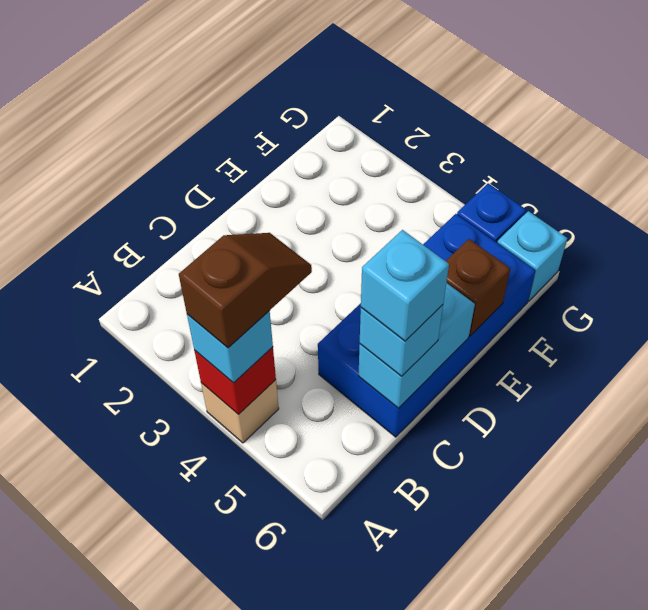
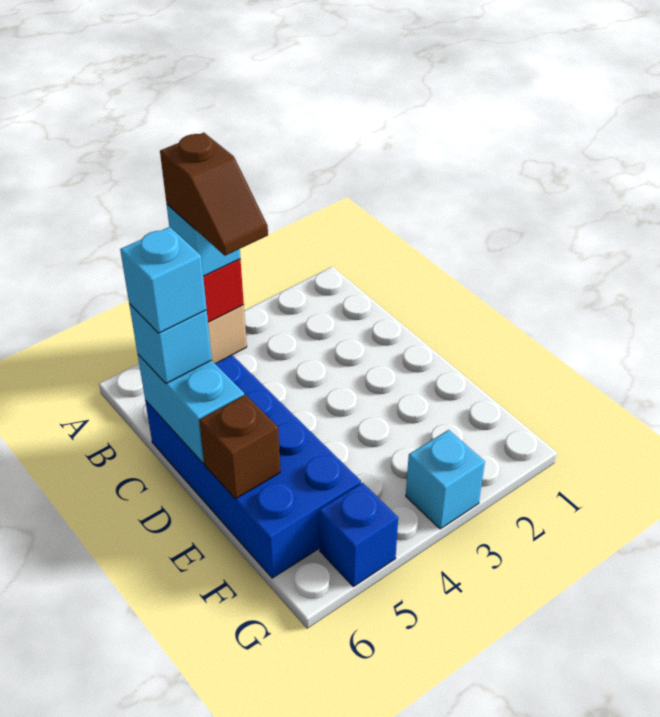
cyan 1x1 brick [497,211,567,301] -> cyan 1x1 brick moved to [406,430,485,529]

